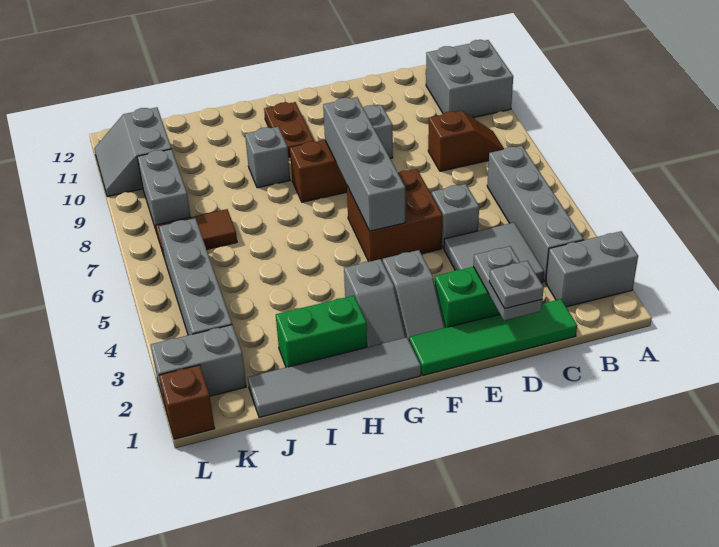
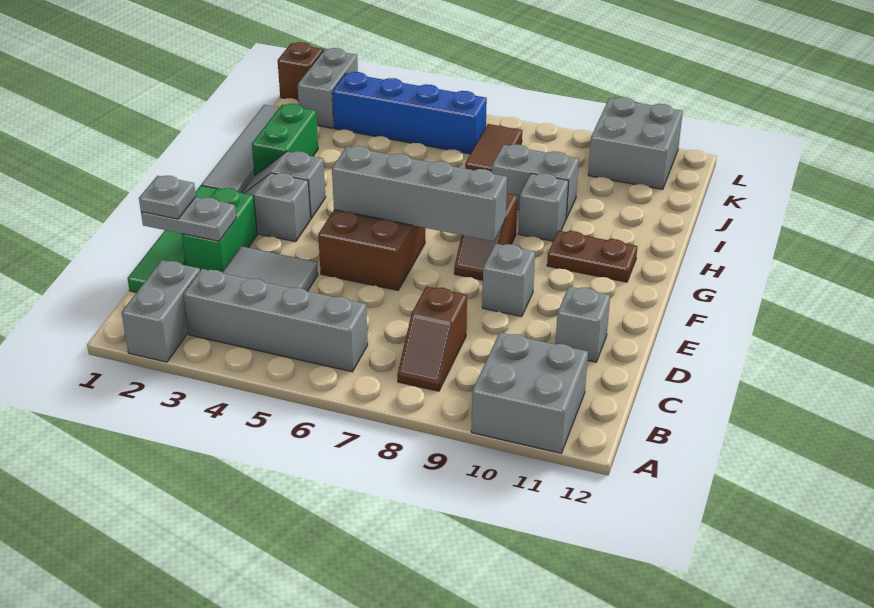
grey 1x1 brick [432,184,479,249] -> grey 1x1 brick moved to [555,287,610,362]
grey 1x4 brick [159,218,232,335] -> blue 1x4 brick [333,72,487,154]
grey 1x2 brick [137,149,191,233] -> grey 1x2 brick moved to [492,144,579,219]
grey 2x2 slope [94,107,172,197] -> grey 2x2 brick [588,97,683,189]

